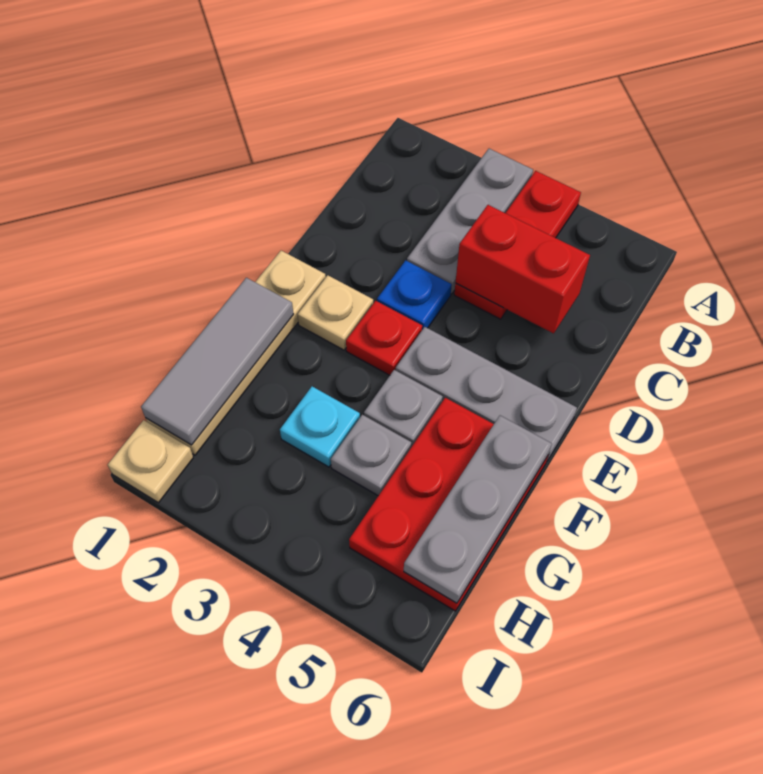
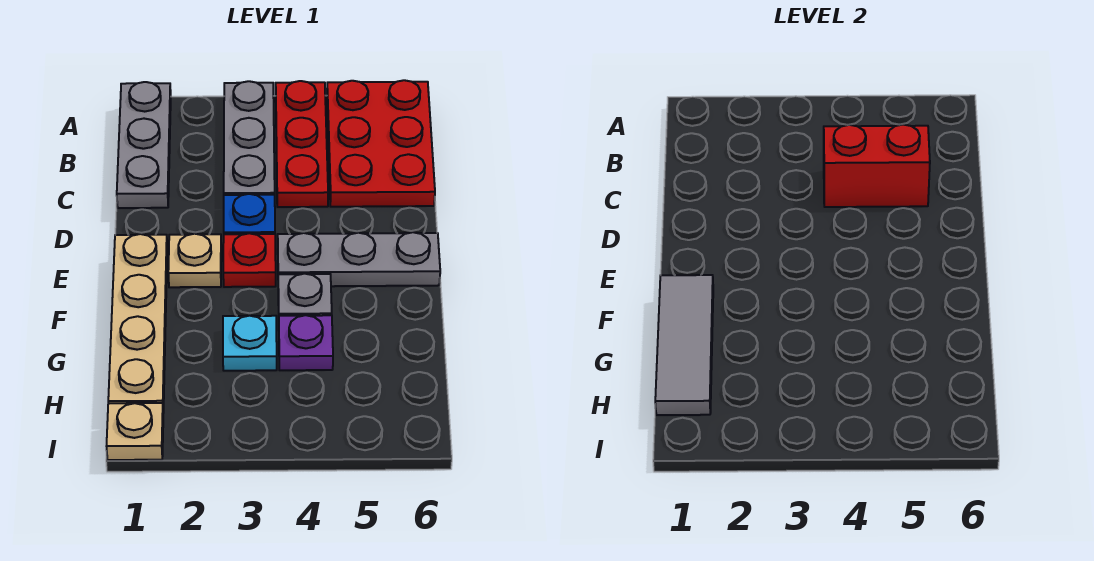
red 2x3 plate [349,398,548,611] -> red 2x3 plate moved to [327,80,435,207]
grey 1x3 plate [404,416,552,603] -> grey 1x3 plate moved to [117,82,171,208]
grey 1x1 plate [331,415,411,496] -> purple 1x1 plate [279,315,333,370]

